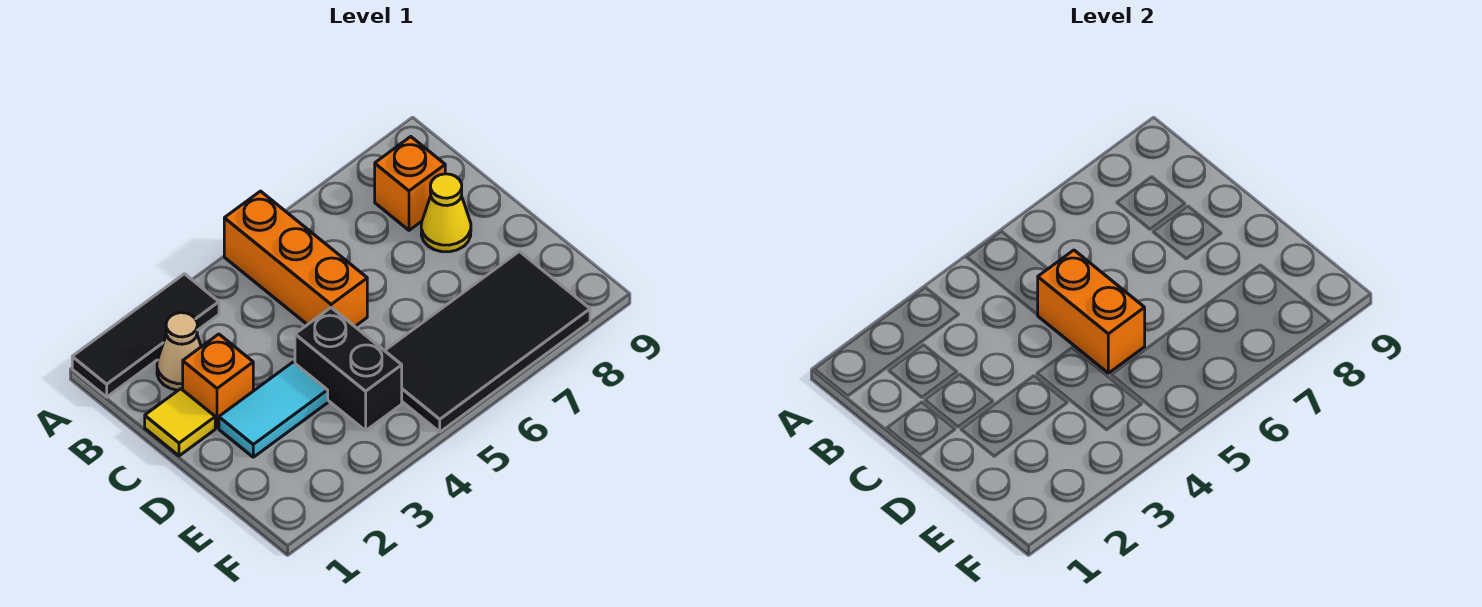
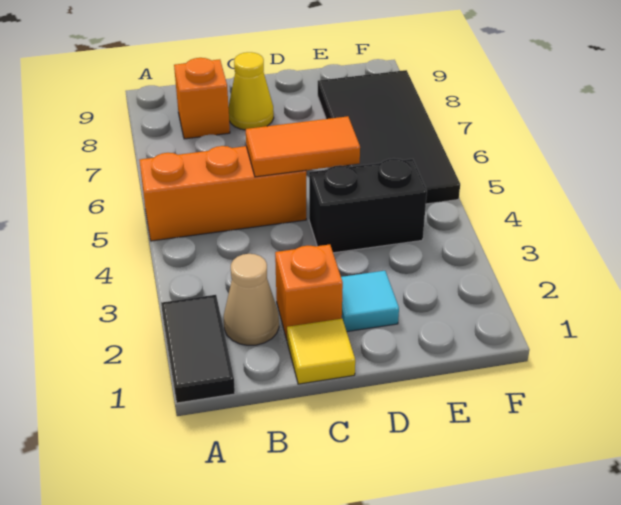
black 1x3 tile [72,274,219,397] -> black 1x2 tile [161,295,235,403]
orange 1x2 brick [1038,250,1145,373] -> orange 1x2 tile [246,116,360,177]
cyan 1x2 tile [219,362,328,457] -> cyan 1x1 tile [341,271,399,332]

